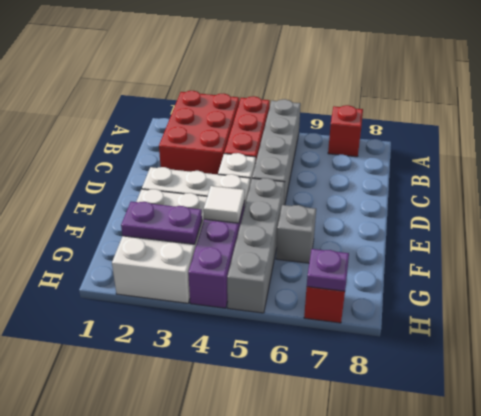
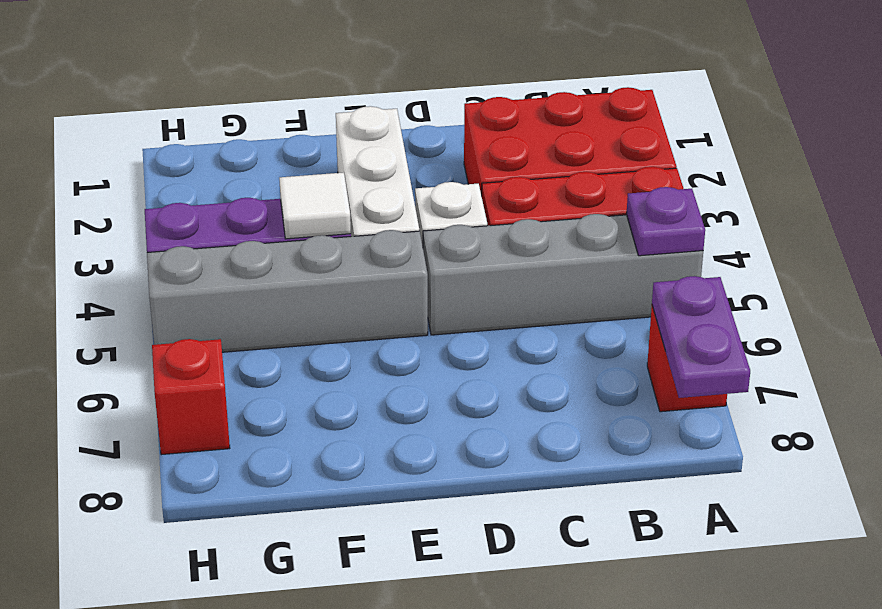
white 2x3 brick [112,189,207,303] -> none
grey 1x1 brick [276,205,316,263] -> none
purple 1x2 plate [121,202,202,244] -> purple 1x2 plate moved to [652,276,750,398]
purple 1x1 plate [307,249,349,291] -> purple 1x1 plate moved to [627,187,705,256]

